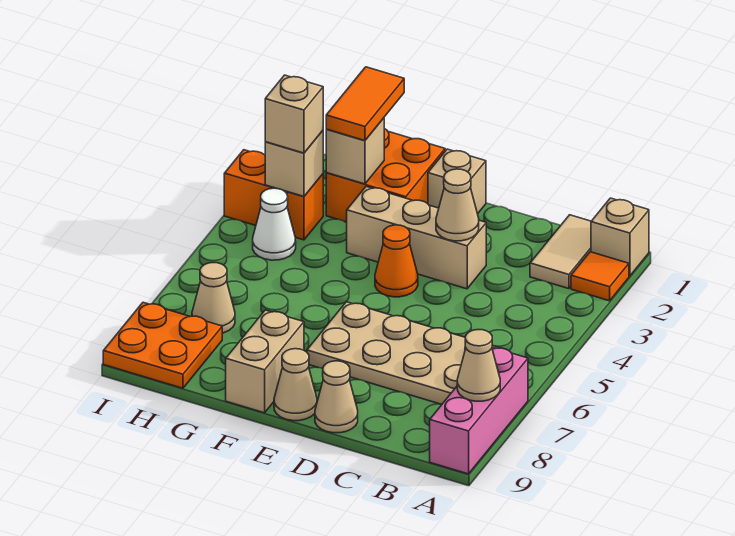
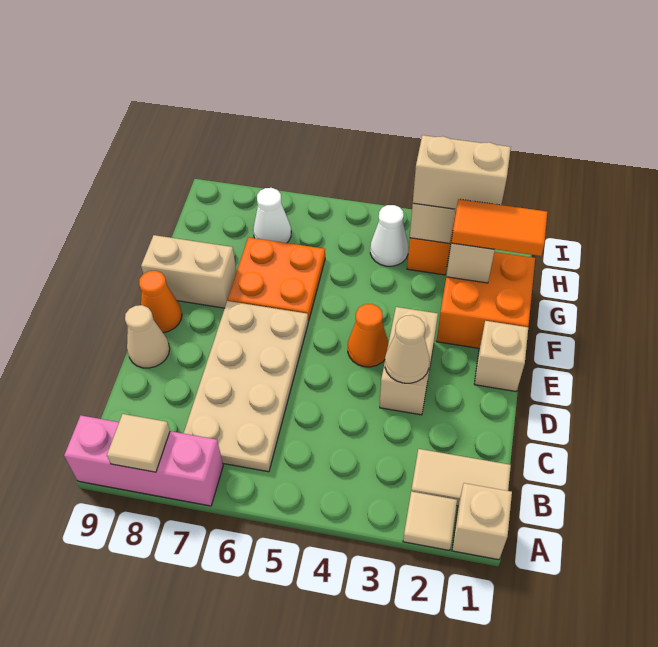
orange 1x1 tile [571,252,629,301] -> tan 1x1 tile [403,491,457,550]
tan 1x1 cone [457,330,500,401] -> tan 1x1 tile [107,414,170,472]
tan 1x3 brick [347,187,486,289] -> tan 1x2 brick [380,307,438,415]
tan 1x1 cone [274,349,317,421] -> orange 1x1 cone [139,271,182,333]
tan 1x1 brick [265,75,323,153] -> tan 1x2 brick [413,135,511,209]
tan 1x1 cone [192,263,235,333] -> white 1x1 cone [253,188,291,243]
orange 2x2 plate [103,302,222,388] -> orange 2x2 plate moved to [228,237,325,321]

